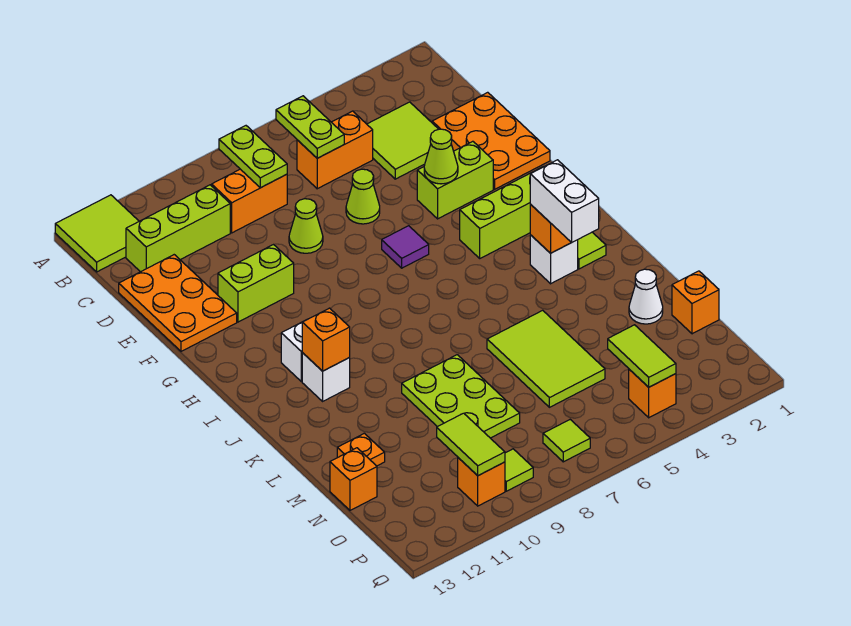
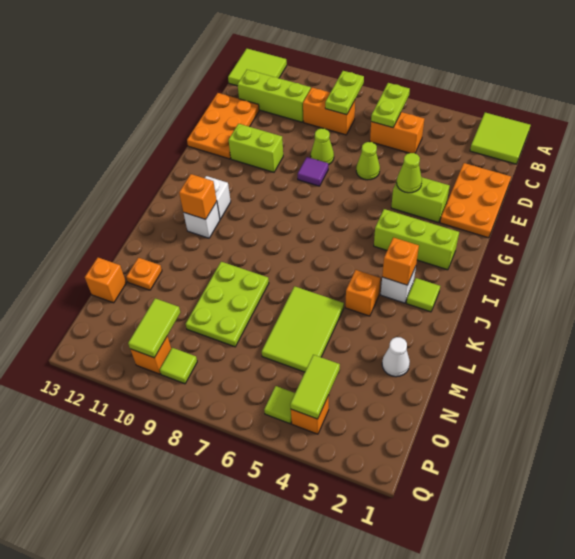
lime 2x2 tile [367,102,439,179] -> lime 2x2 tile moved to [470,113,530,164]
purple 1x1 tile [382,226,429,268] -> purple 1x1 tile moved to [298,157,328,186]
white 1x2 brick [530,160,599,243] -> none
orange 1x1 brick [672,271,719,334] -> orange 1x1 brick moved to [345,270,380,316]
lime 1x1 tile [543,420,590,462] -> lime 1x1 tile moved to [264,386,295,424]

